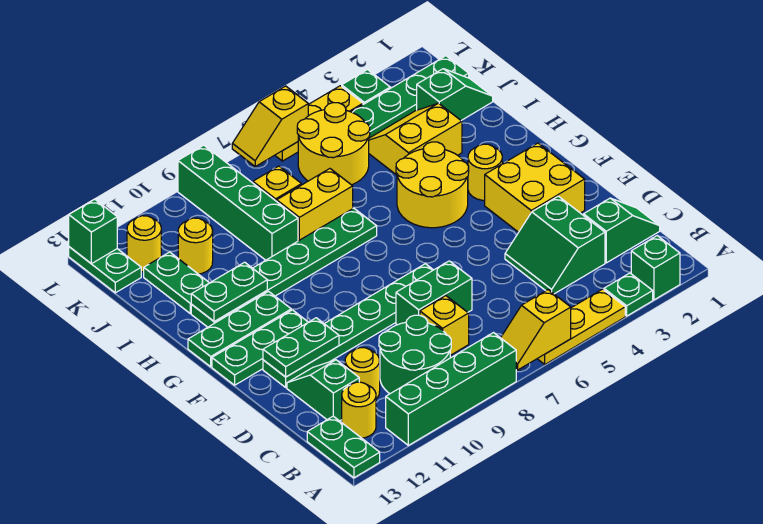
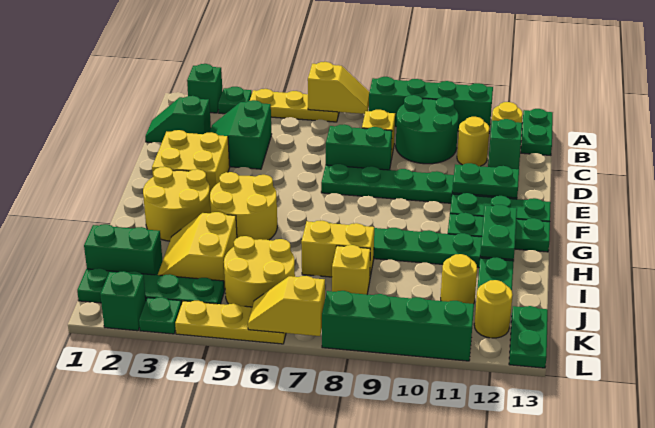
green 2x2 slope [505,196,605,294] -> green 2x2 slope turned to [209,100,272,169]
yellow 1x1 round brick [468,144,502,200] -> yellow 2x2 round brick [143,167,211,241]
green 1x2 plate [191,262,267,322] -> green 1x2 plate turned to [480,205,517,259]
yellow 2x2 slope [369,103,462,175] -> yellow 2x2 slope turned to [158,212,237,290]
green 1x4 brick [178,145,298,260] -> green 1x4 brick turned to [322,291,474,361]
green 1x2 slope [417,69,493,120] -> green 1x2 brick [84,224,163,275]
yellow 1x2 slope [232,86,308,166] -> yellow 1x2 slope turned to [248,276,325,336]
green 1x1 brick [69,199,117,264] -> green 1x1 brick moved to [100,271,146,331]

